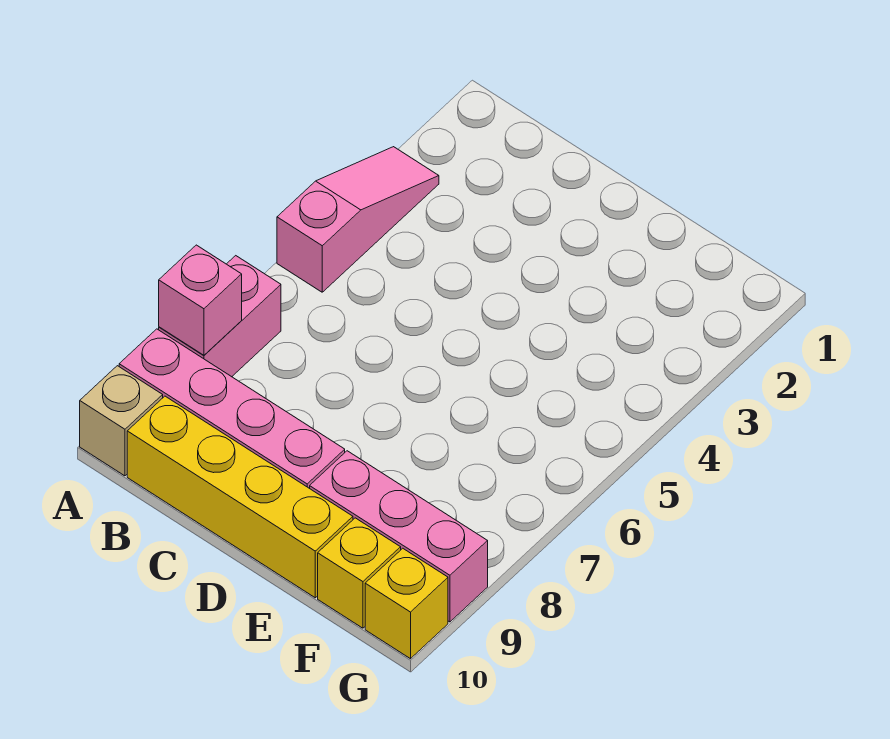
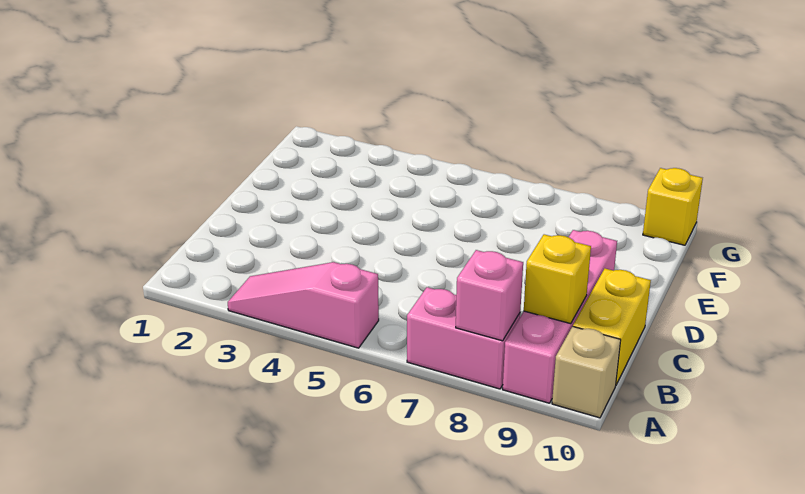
yellow 1x4 brick [127,396,353,598] -> yellow 1x2 brick [573,269,651,384]
pink 1x3 brick [310,451,488,622] -> none
yellow 1x1 brick [318,518,401,628] -> yellow 1x1 brick moved to [524,234,591,324]

